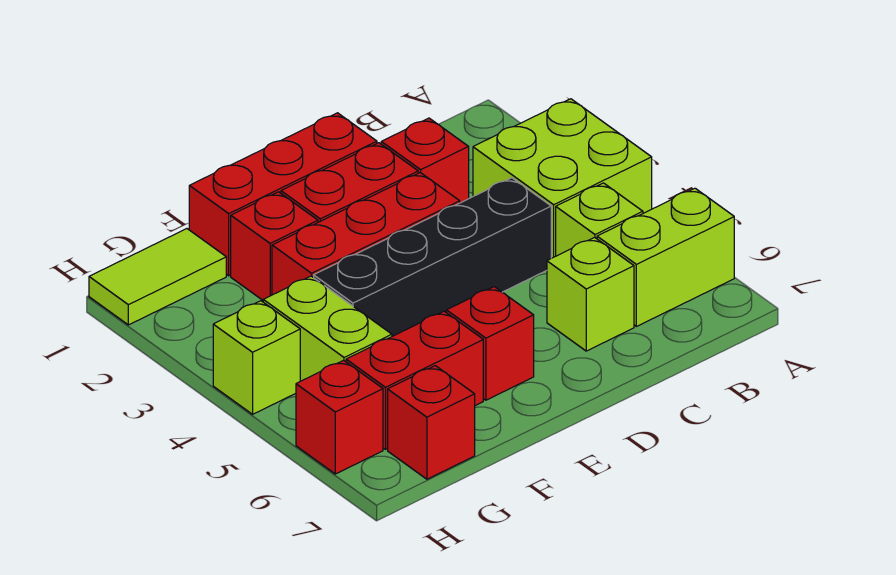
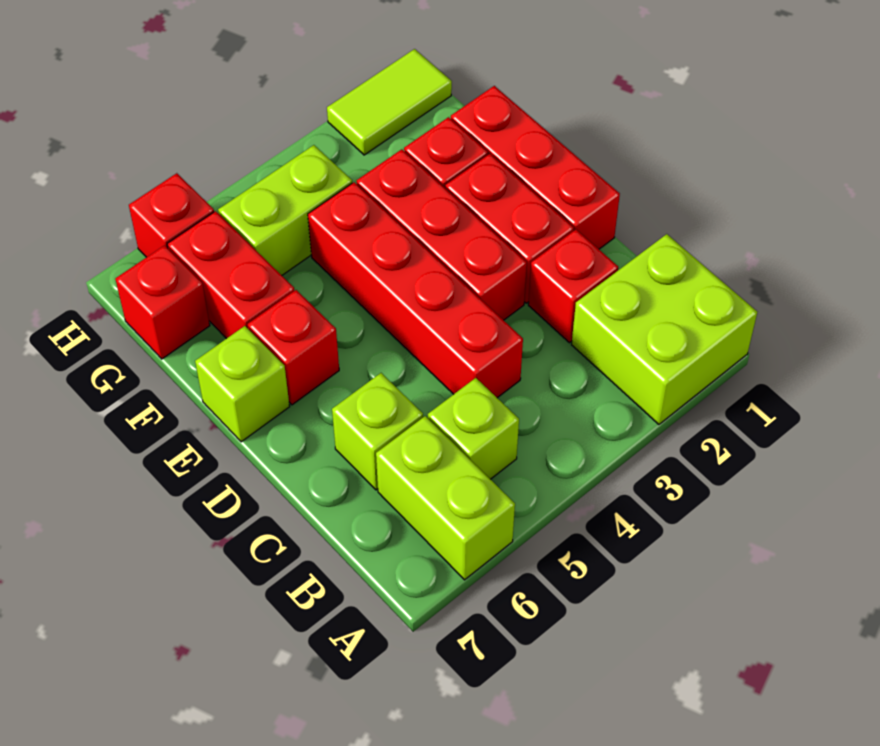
lime 2x2 brick [473,99,652,258] -> lime 2x2 brick moved to [572,234,757,424]
black 1x4 brick [314,178,551,336] -> red 1x4 brick [308,182,523,398]
lime 1x2 tile [89,229,226,325] -> lime 1x2 tile turned to [327,49,452,155]
lime 1x1 brick [213,301,300,414] -> lime 1x1 brick moved to [195,326,290,442]

